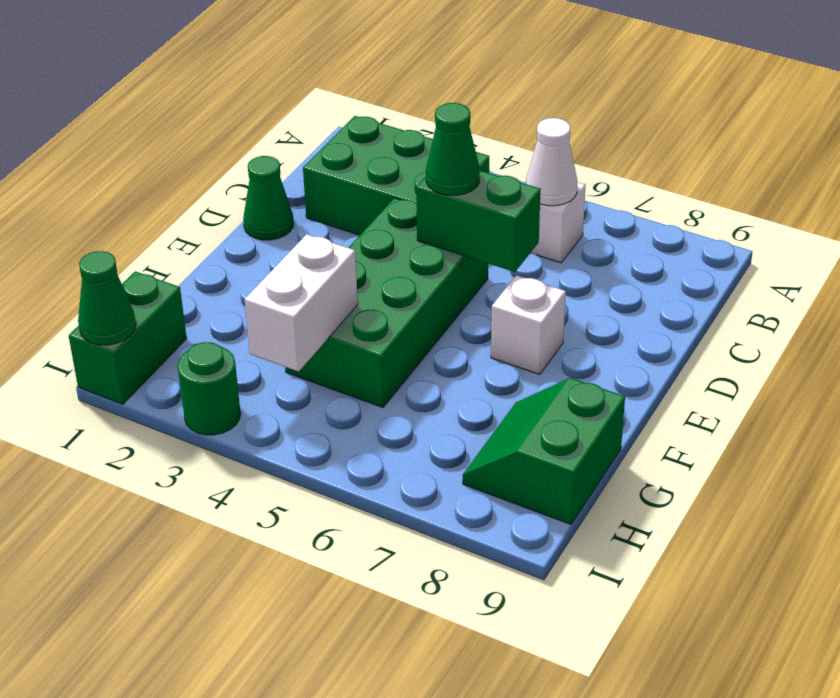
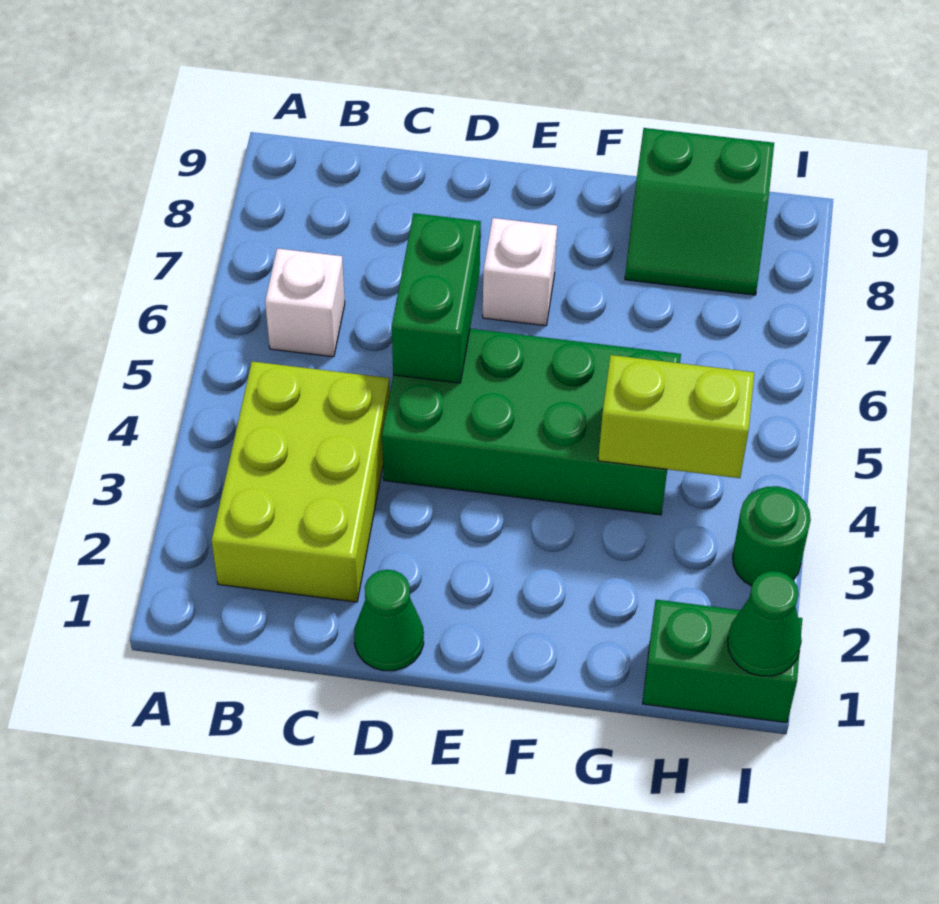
green 2x3 brick [303,116,489,235] -> lime 2x3 brick [212,361,390,602]
white 1x1 cone [526,118,577,206] -> none
green 1x1 cone [426,103,480,195] -> none
white 1x2 brick [245,234,358,372] -> lime 1x2 brick [598,355,754,478]

